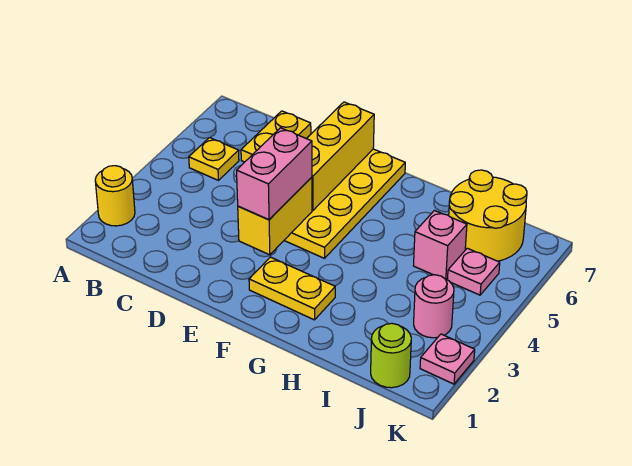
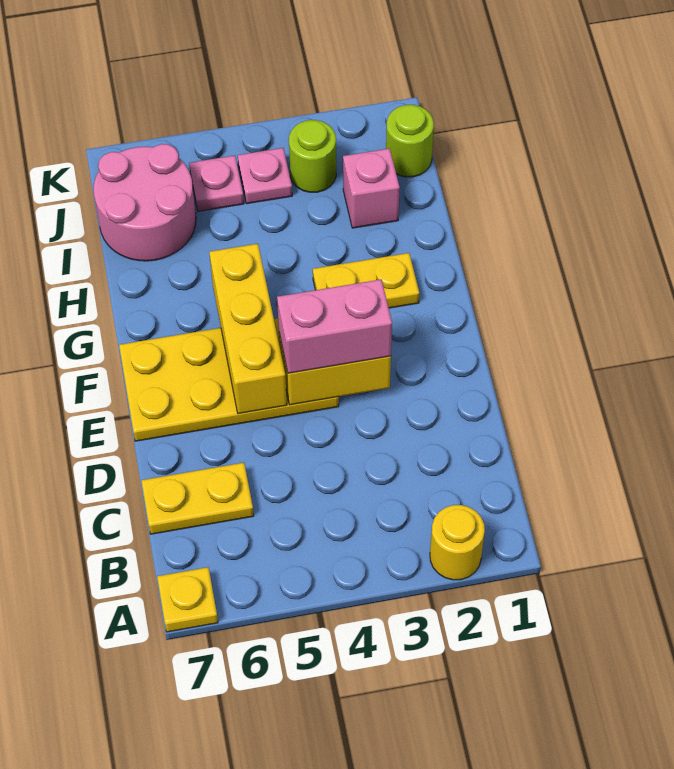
yellow 1x1 plate [189,138,239,180] -> yellow 1x1 plate moved to [157,567,218,632]
yellow 1x3 brick [307,102,374,210] -> yellow 1x3 brick turned to [209,244,287,414]
yellow 1x2 plate [249,257,335,320] -> yellow 1x2 plate turned to [313,253,419,308]
pink 1x1 brick [414,211,467,279] -> pink 1x1 brick moved to [343,148,400,228]
yellow 2x2 round brick [449,170,527,261] -> pink 2x2 round brick [94,144,196,261]
pink 1x1 round brick [414,275,454,338] -> lime 1x1 round brick [289,120,336,192]
pink 1x1 plate [420,334,475,384] -> pink 1x1 plate moved to [238,148,292,204]

